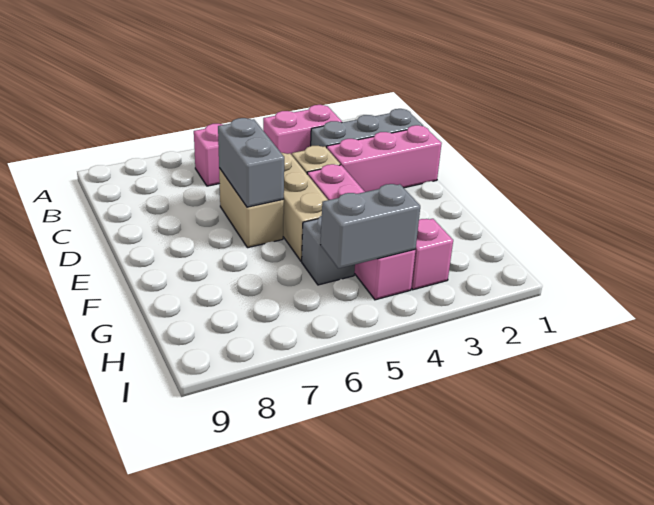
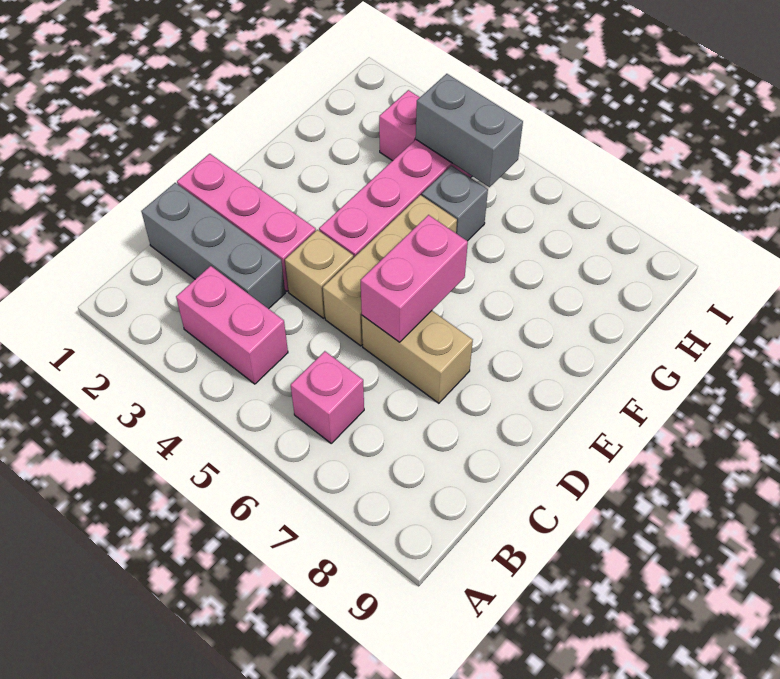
tan 1x2 brick [219,168,284,248] -> tan 1x2 brick turned to [362,311,473,403]
grey 1x2 brick [218,118,284,207] -> pink 1x2 brick [361,215,468,342]

